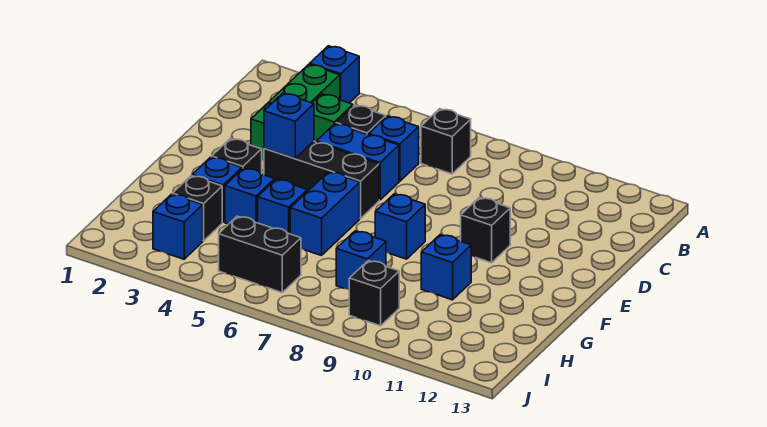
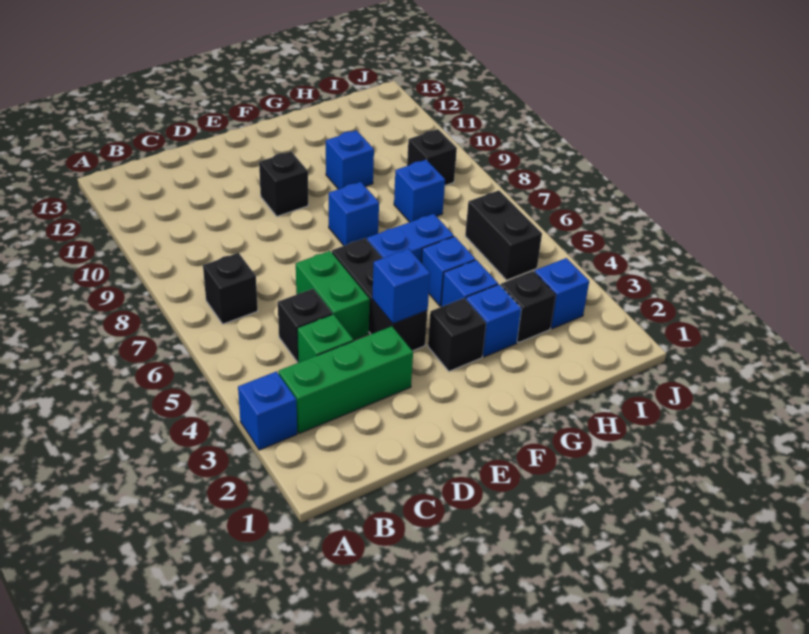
blue 1x1 brick [369,116,419,181] -> none
blue 1x2 brick [316,124,399,200] -> green 1x2 brick [296,251,370,340]

